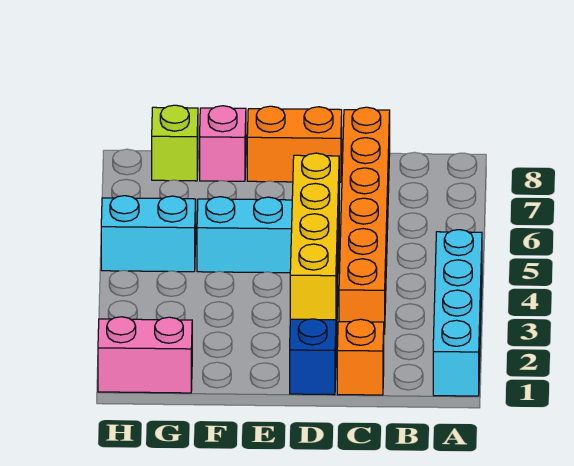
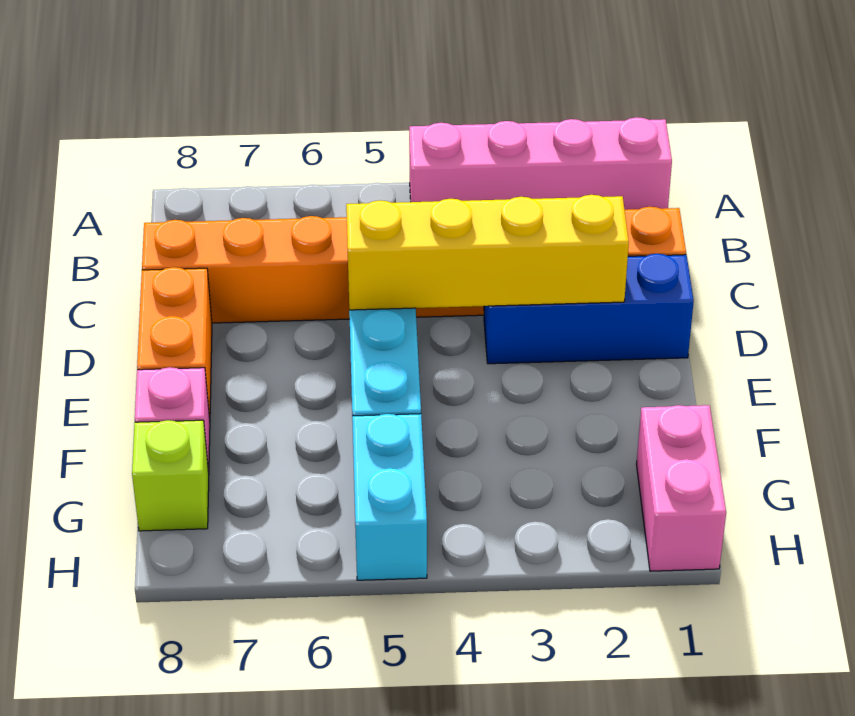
cyan 1x4 brick [433,230,482,396] -> pink 1x4 brick [409,117,672,210]

